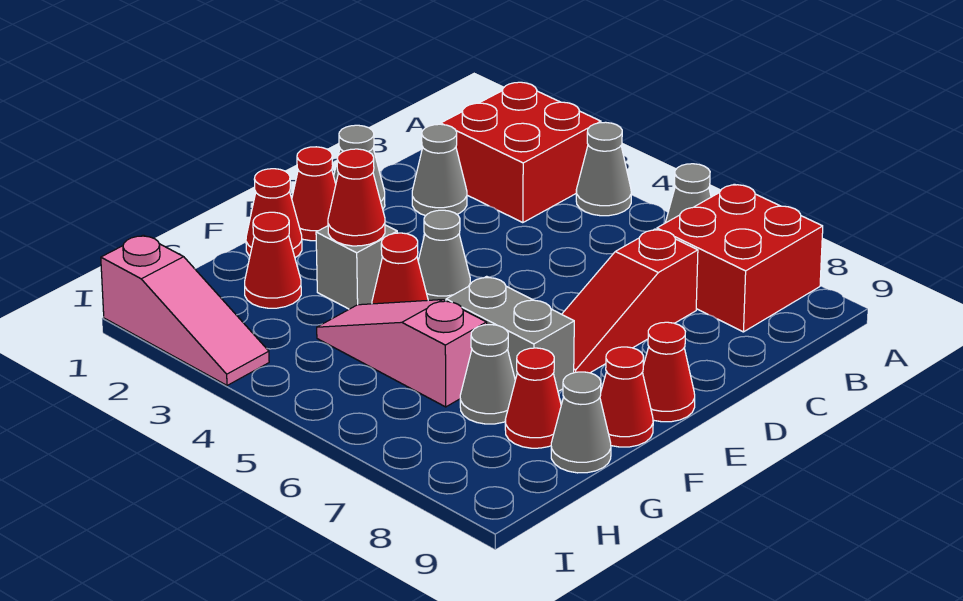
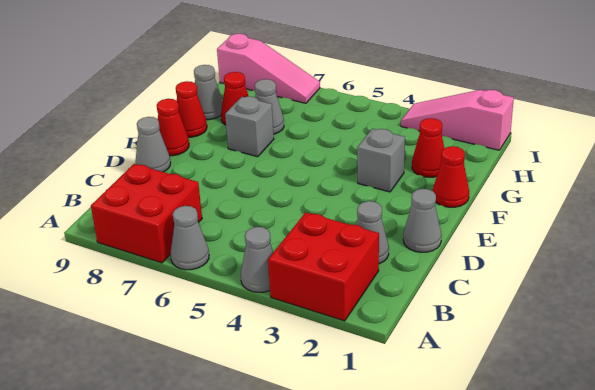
red 1x3 slope [562,229,698,373] -> none
red 1x1 cone [292,147,336,241] -> none
grey 1x1 cone [418,210,470,301] -> grey 1x1 cone moved to [136,117,171,172]
red 1x1 cone [328,149,385,246] -> none
red 1x1 cone [372,233,428,304] -> none
grey 1x2 brick [446,276,574,391] -> grey 1x1 brick [225,96,274,157]
pink 1x3 slope [317,300,487,407] -> pink 1x3 slope moved to [217,34,320,103]

